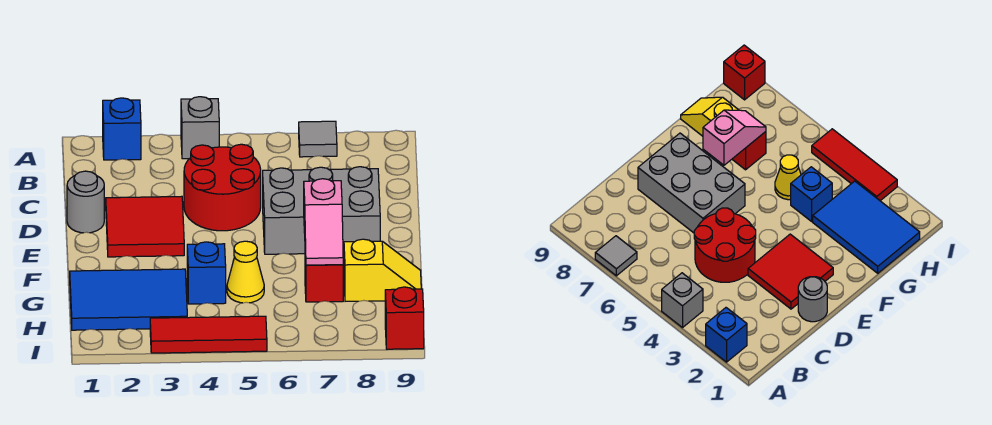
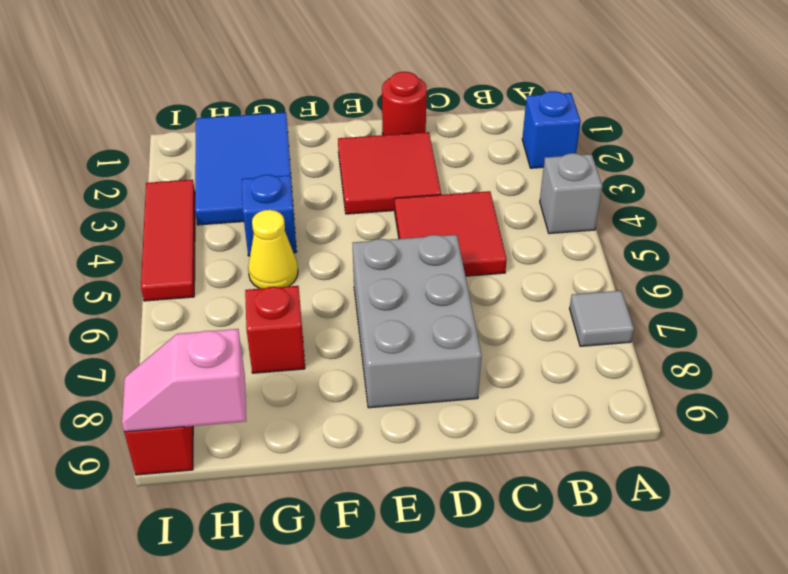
red 2x2 round brick [184,144,261,231] -> red 2x2 tile [395,191,507,276]
grey 1x1 round brick [67,171,104,233] -> red 1x1 round brick [382,72,427,135]
pink 1x2 slope [304,179,343,265] -> pink 1x2 slope moved to [122,329,246,432]
yellow 1x2 slope [344,239,421,301] -> none

